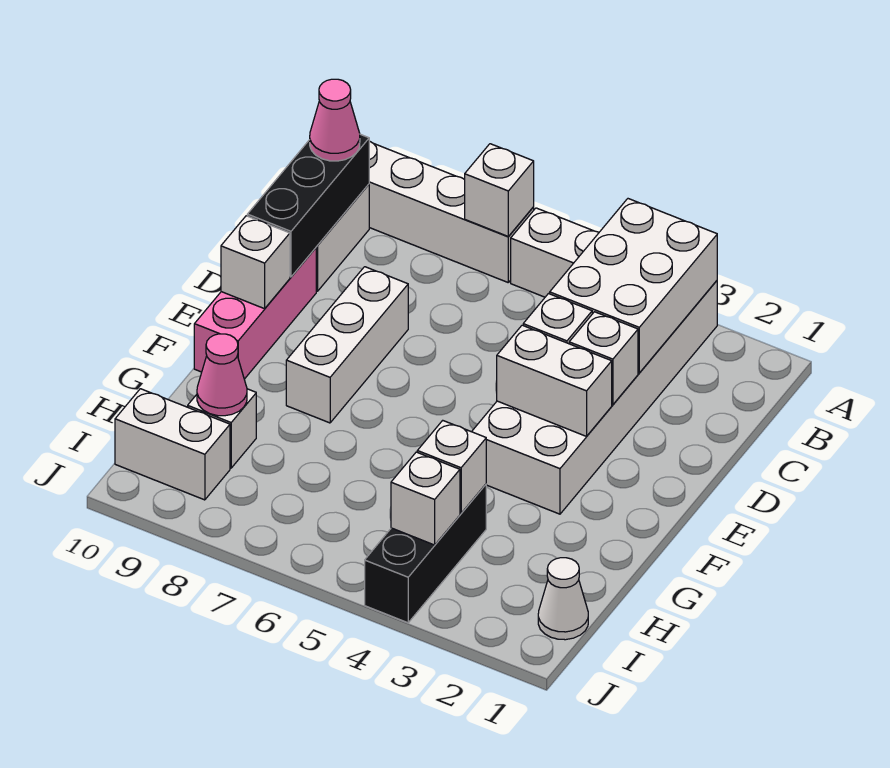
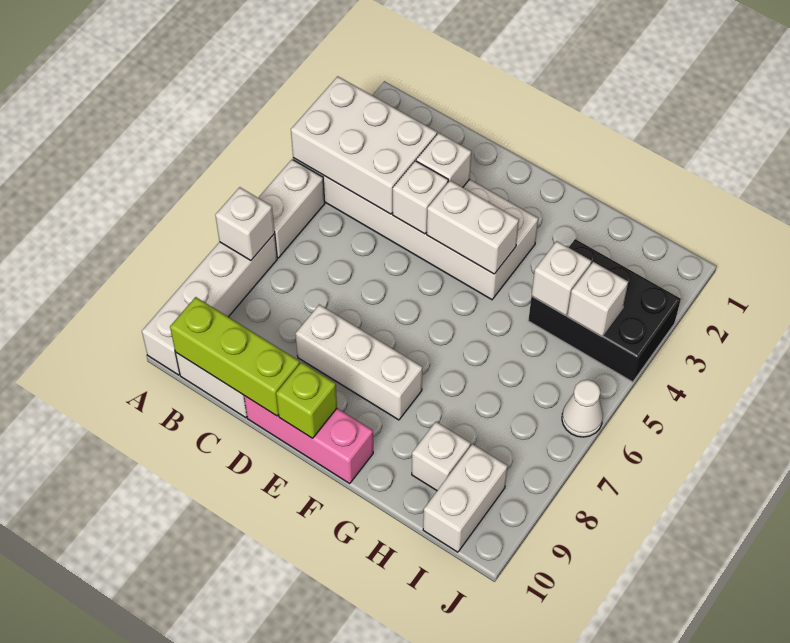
black 1x3 brick [247,134,369,277] -> lime 1x3 brick [170,297,300,416]
pink 1x1 cone [310,79,360,161] -> none
white 1x2 brick [497,325,612,436] -> white 1x2 brick turned to [427,181,519,274]
white 1x1 brick [221,216,290,309] -> lime 1x1 brick [276,362,337,438]
black 1x3 brick [365,484,486,623] -> black 2x3 brick [528,239,681,382]
pink 1x1 cone [197,334,247,416] -> none
white 1x1 cone [538,558,588,640] -> white 1x1 cone moved to [562,380,603,437]

